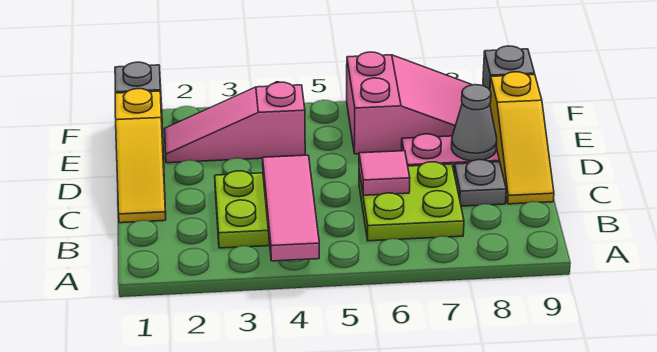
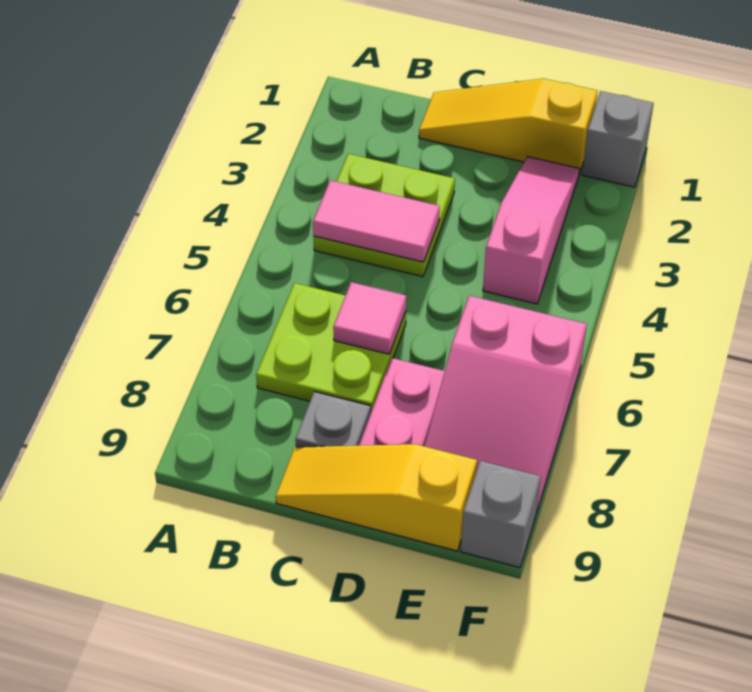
pink 1x3 tile [263,155,319,261] -> pink 1x2 tile [313,180,440,262]
grey 1x1 cone [452,85,497,161] -> none

